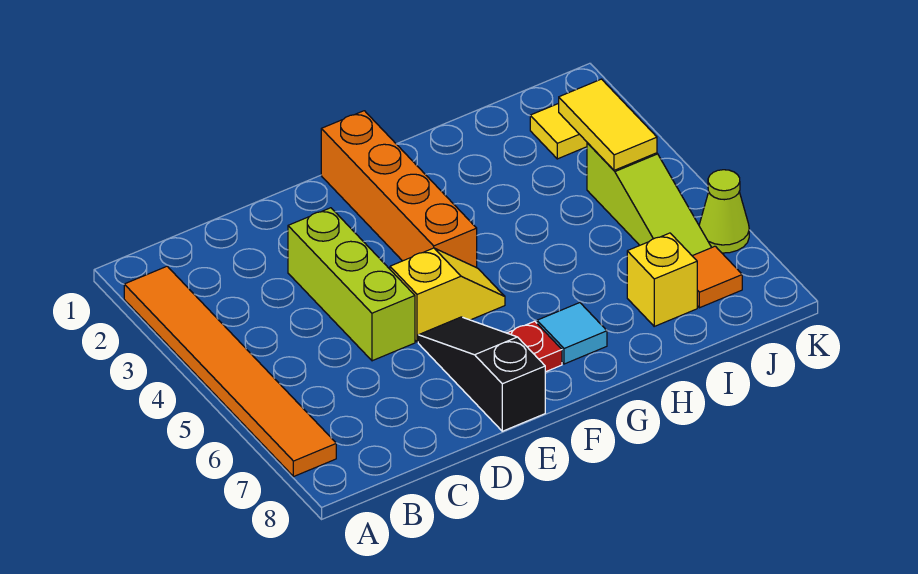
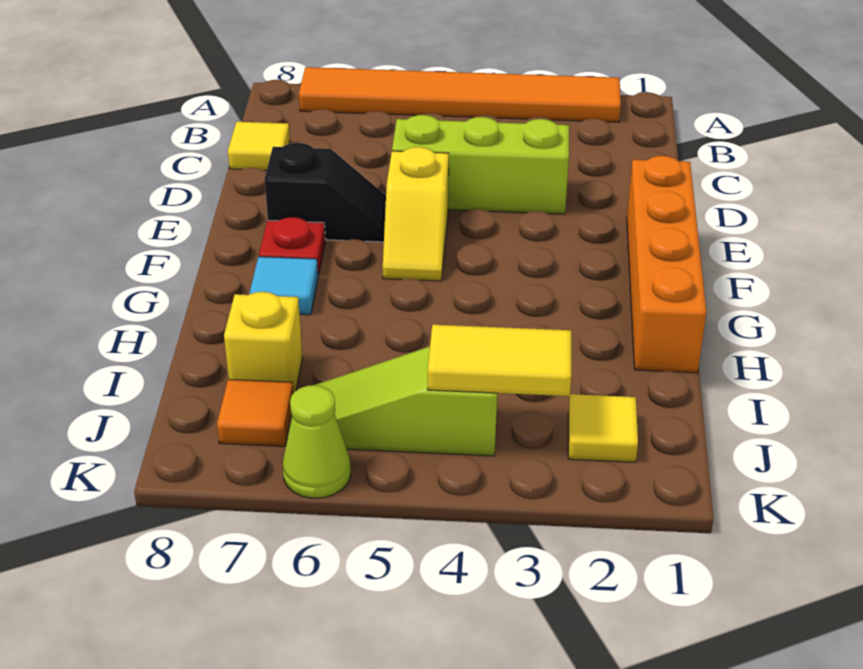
none -> yellow 1x1 tile [228,122,290,170]
black 1x3 slope [418,317,545,431] -> black 1x2 slope [265,143,386,242]
orange 1x4 brick [321,111,477,268] -> orange 1x4 brick turned to [627,156,706,373]

